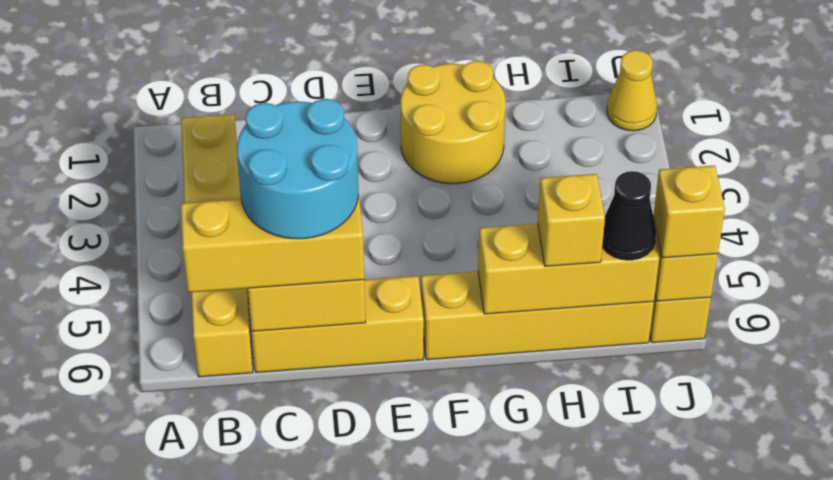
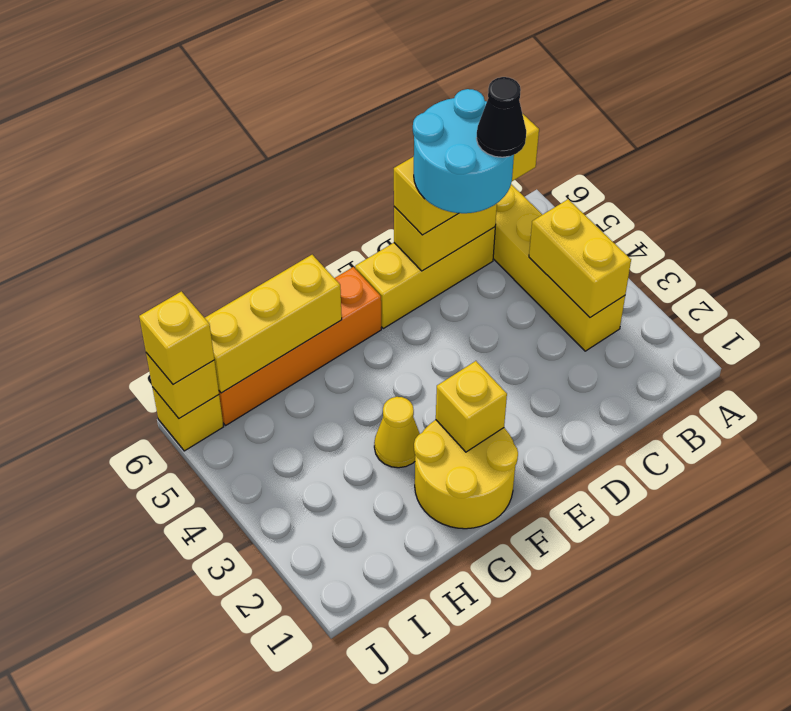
yellow 1x4 brick [421,271,654,360] -> orange 1x4 brick [219,267,381,426]
yellow 1x1 brick [538,174,605,266] -> yellow 1x1 brick moved to [436,361,507,452]
black 1x1 cone [602,171,656,260] -> black 1x1 cone moved to [476,77,526,157]
yellow 1x1 cone [607,50,657,131] -> yellow 1x1 cone moved to [374,397,420,468]

